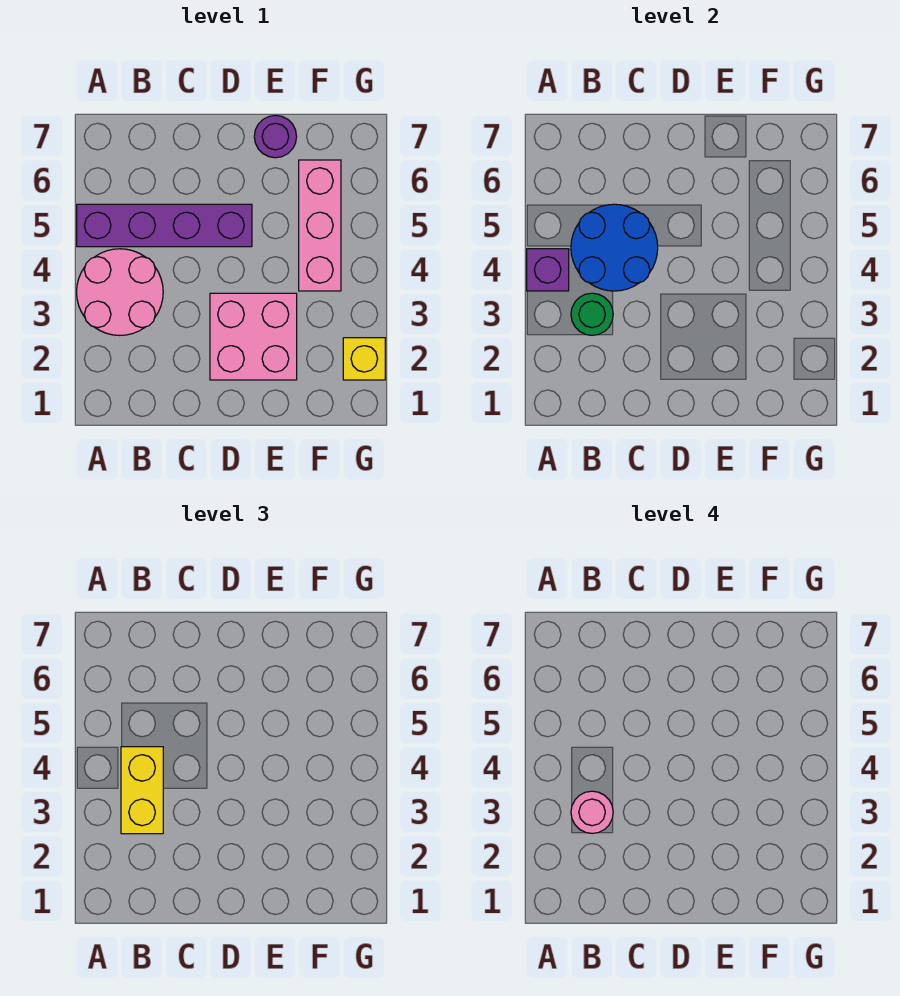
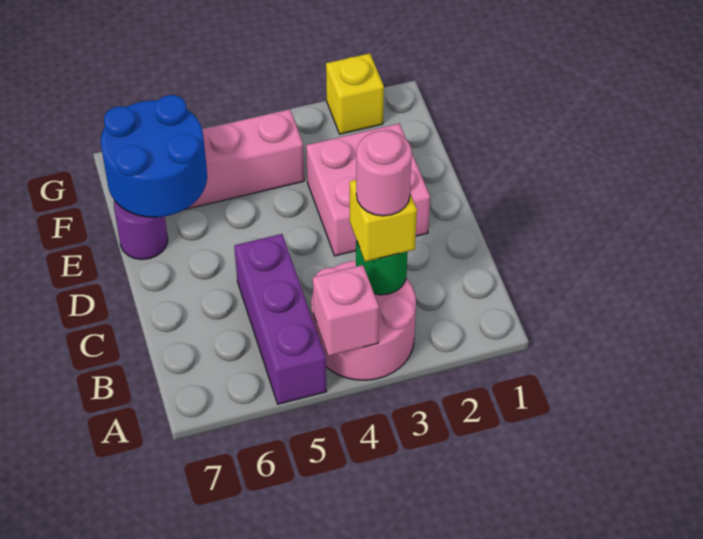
purple 1x1 brick [527,249,569,291] -> pink 1x1 brick [313,265,379,356]
purple 1x4 brick [77,204,252,247] -> purple 1x3 brick [234,234,327,404]
yellow 1x2 brick [121,747,163,834] -> yellow 1x1 brick [350,180,417,262]
blue 2x2 round brick [571,204,658,291] -> blue 2x2 round brick moved to [101,95,207,217]

